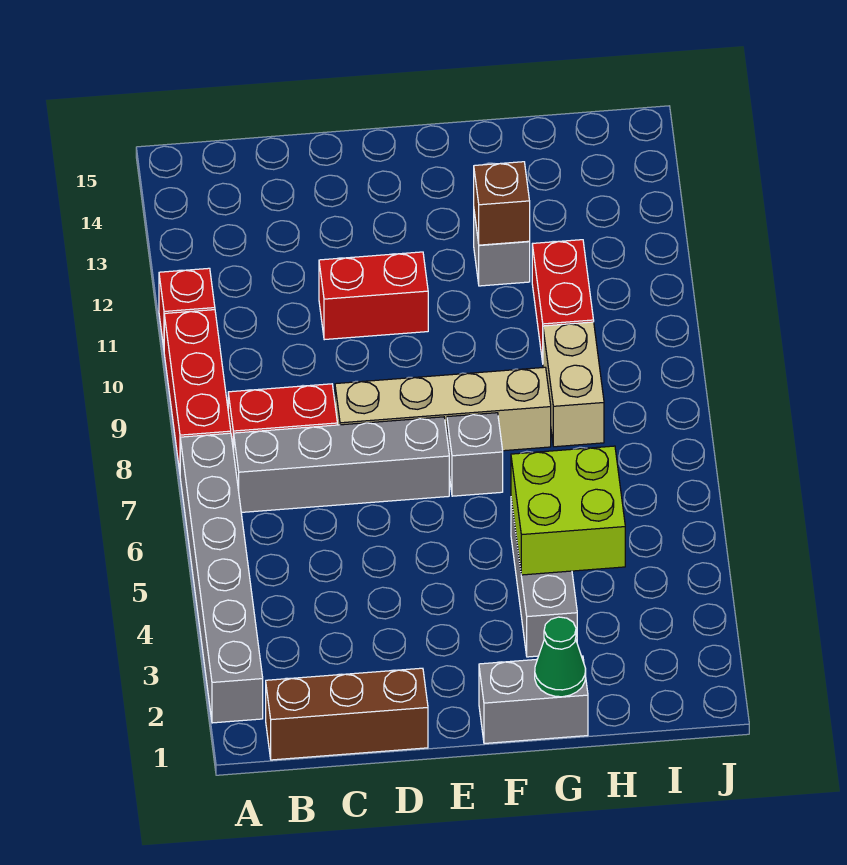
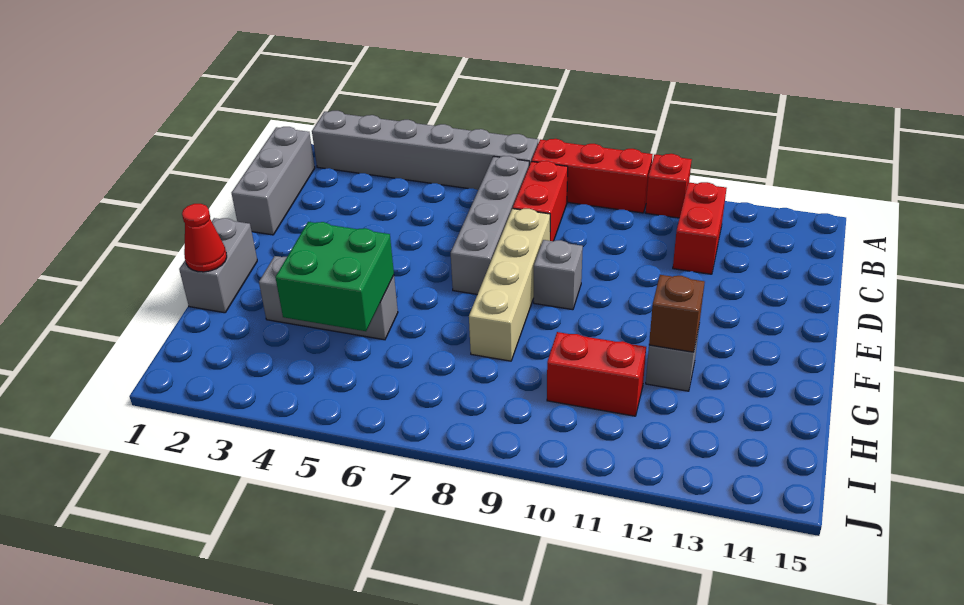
brown 1x3 brick [266,668,428,760] -> grey 1x3 brick [232,127,315,235]
red 1x2 brick [319,252,428,340] -> red 1x2 brick moved to [673,182,727,274]
grey 1x1 brick [447,413,503,496] -> grey 1x1 brick moved to [534,240,583,310]
green 1x1 cone [535,617,586,697] -> red 1x1 cone [182,204,227,272]
lime 2x2 brick [511,446,625,575] -> green 2x2 brick [275,222,394,331]
tan 1x2 brick [543,322,604,447] -> none

